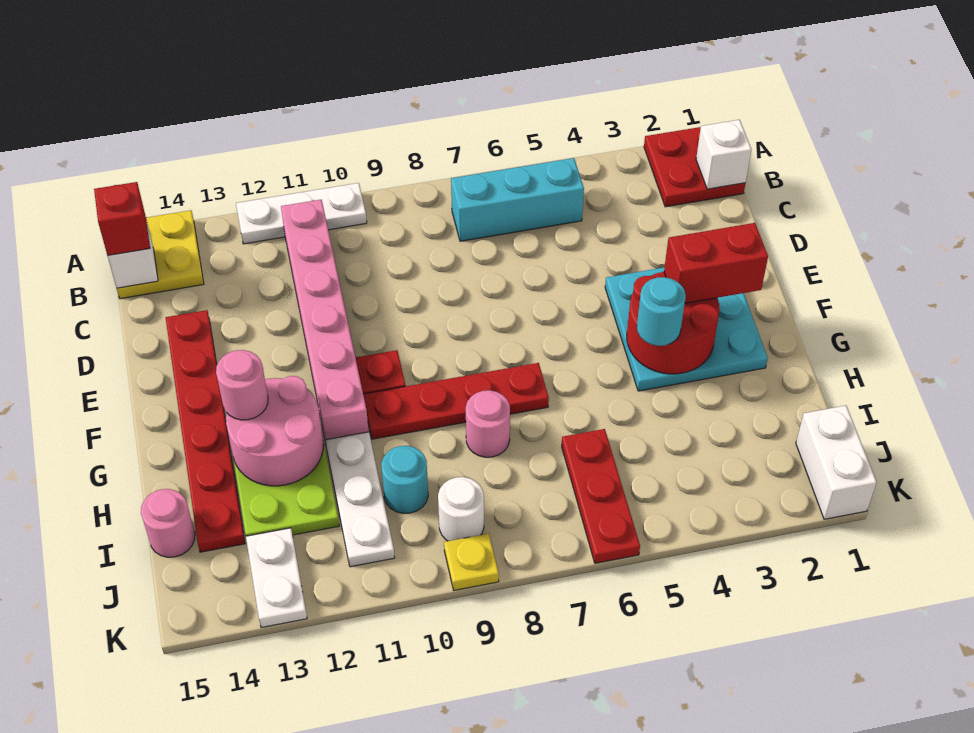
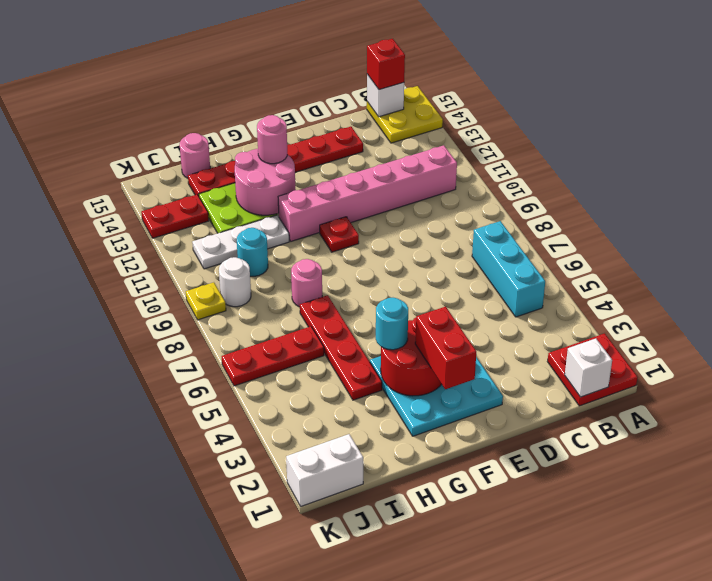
white 1x3 plate [236,183,367,244] -> none
red 1x4 plate [363,363,549,439] -> red 1x4 plate moved to [300,295,382,400]
white 1x2 plate [246,528,307,628] -> red 1x2 plate [141,195,209,238]

